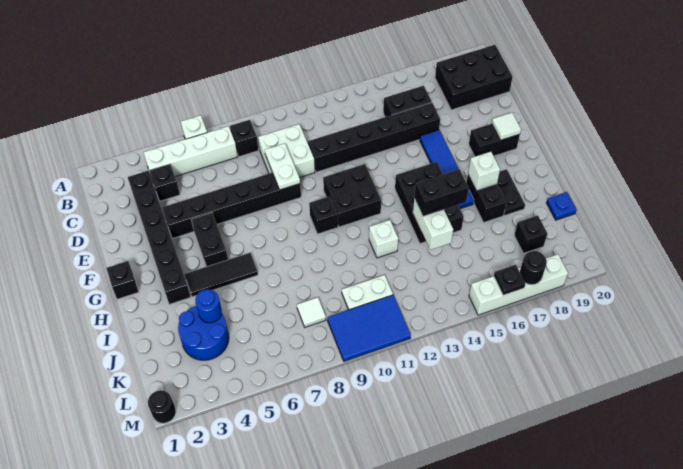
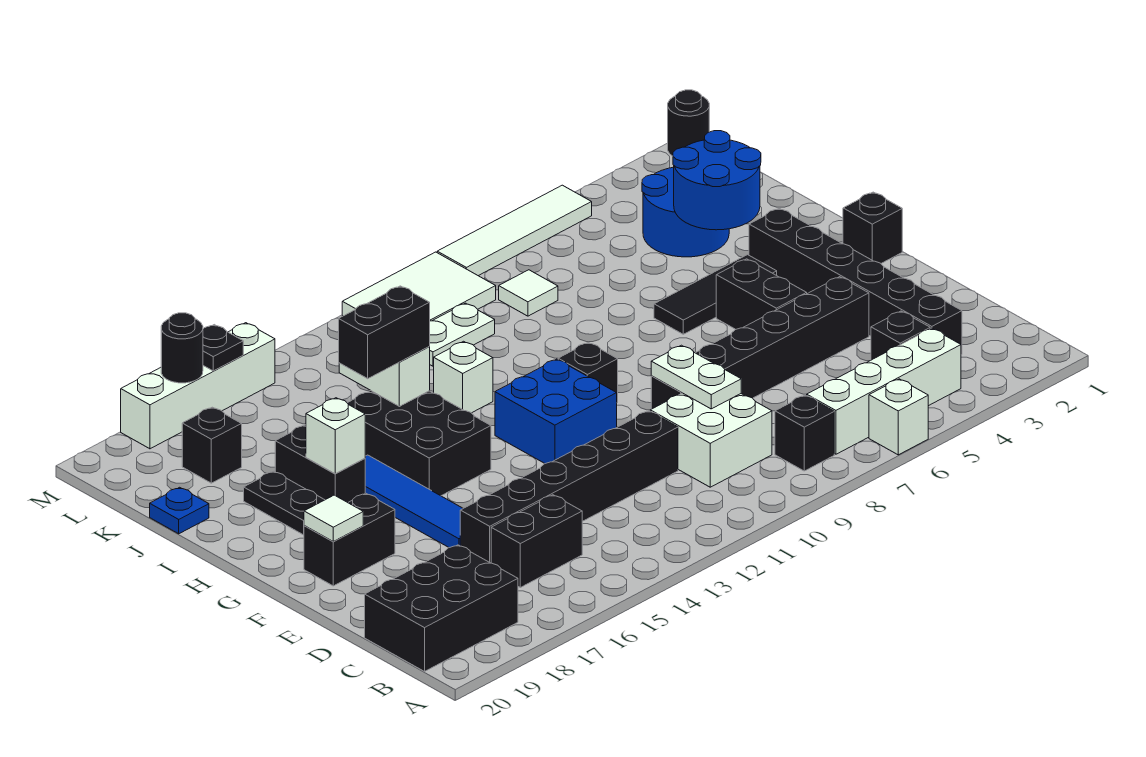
black 2x2 brick [323,164,381,227] -> blue 2x2 brick [495,359,617,464]
blue 1x1 round brick [195,289,222,323] -> blue 2x2 round brick [673,131,761,230]
blue 2x3 tile [327,295,411,361] -> white 2x3 tile [342,252,496,321]
none -> white 1x4 tile [437,185,592,276]

